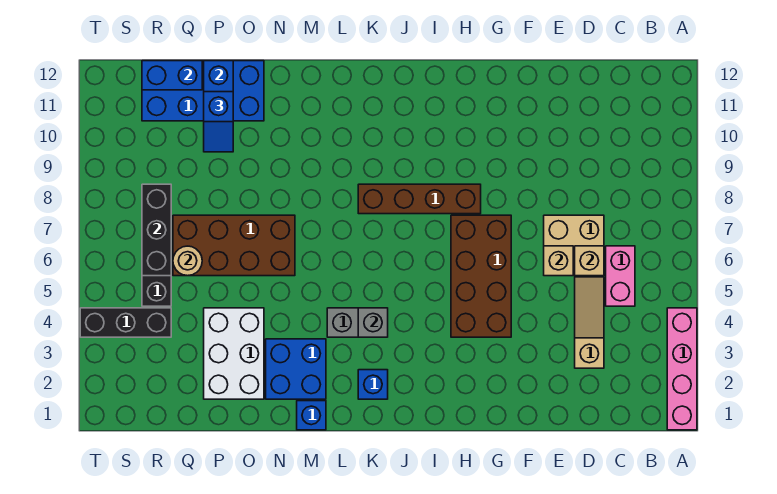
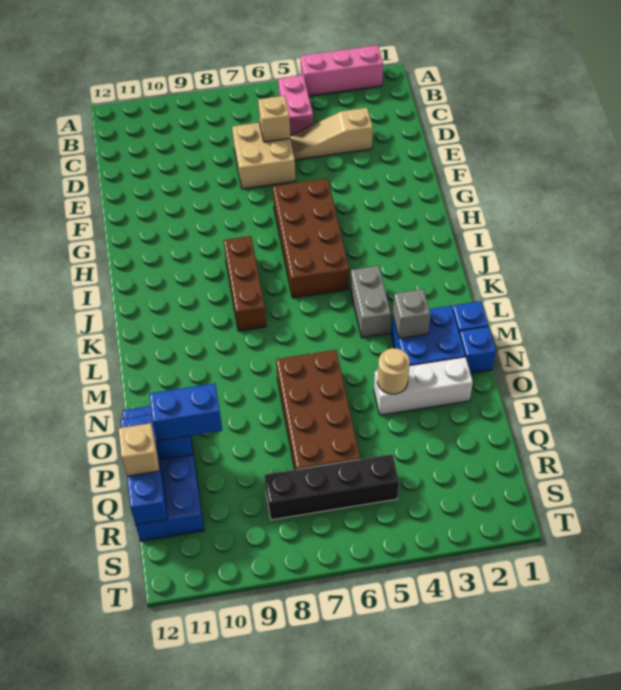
pink 1x4 brick [667,308,697,430] -> pink 1x3 brick [300,45,383,96]
pink 1x2 brick [606,246,635,306] -> pink 1x2 brick turned to [278,75,313,135]
tan 1x1 brick [544,246,573,276] -> tan 1x1 brick moved to [118,423,159,476]
brown 2x4 brick [451,215,511,337] -> brown 2x4 brick turned to [273,179,349,298]
brown 1x4 brick [358,184,481,214] -> brown 1x3 brick [224,236,266,331]
blue 1x1 brick [358,370,388,399] -> blue 1x1 brick moved to [459,326,496,374]
grey 1x1 brick [358,308,388,337] -> grey 1x1 brick moved to [393,289,430,339]
white 2x3 brick [204,308,264,399] -> white 1x3 brick [374,357,473,415]
blue 1x2 slope [204,92,233,152] -> blue 1x2 brick [149,383,222,441]
tan 1x1 round brick [173,246,202,276] -> tan 1x1 round brick moved to [378,348,410,394]
black 1x3 brick [80,308,171,337] -> none
black 1x3 brick [142,184,171,276] -> none

